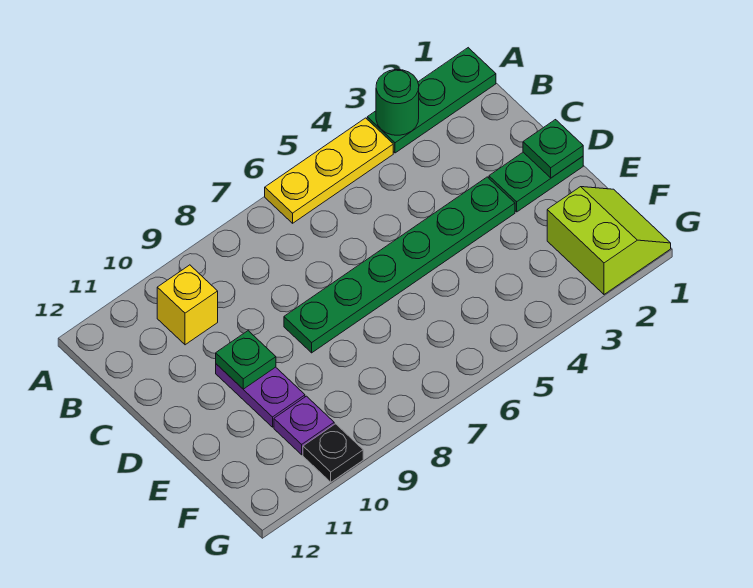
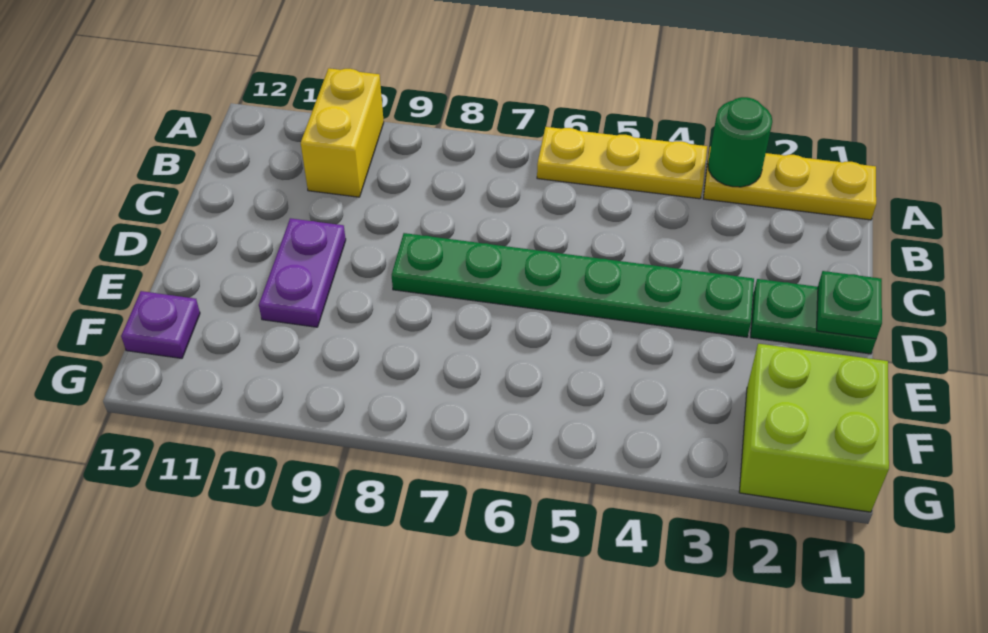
green 1x3 plate [367,48,496,153] -> yellow 1x3 plate [703,147,876,220]
yellow 1x1 brick [157,265,218,345] -> yellow 1x2 brick [301,68,384,197]
green 1x1 plate [216,331,276,389] -> none
lime 2x2 slope [547,187,671,294] -> lime 2x2 brick [739,344,889,512]
purple 1x1 plate [274,396,334,455] -> purple 1x1 plate moved to [121,291,200,358]
black 1x1 plate [303,424,363,482] -> none

